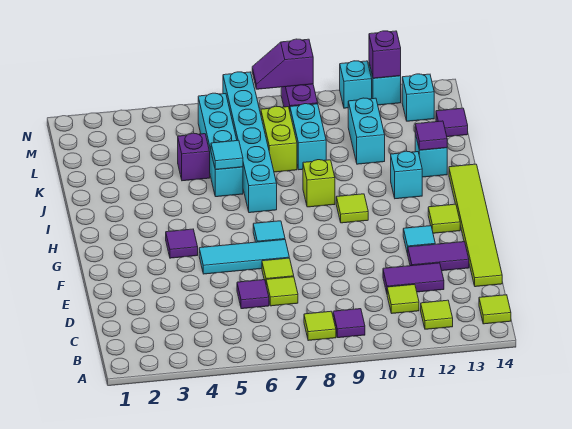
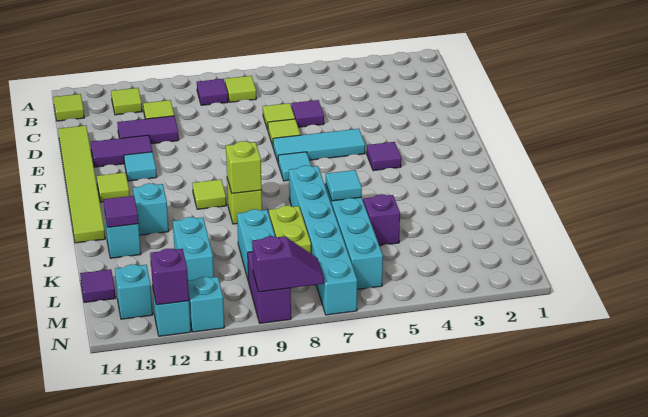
none -> lime 1x1 brick [226,141,262,193]

